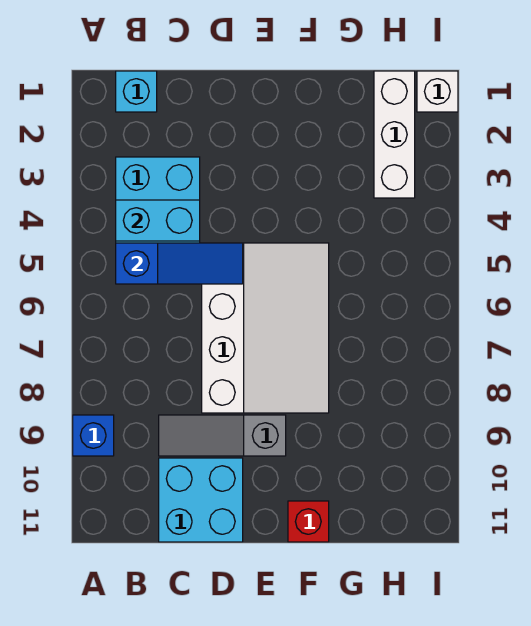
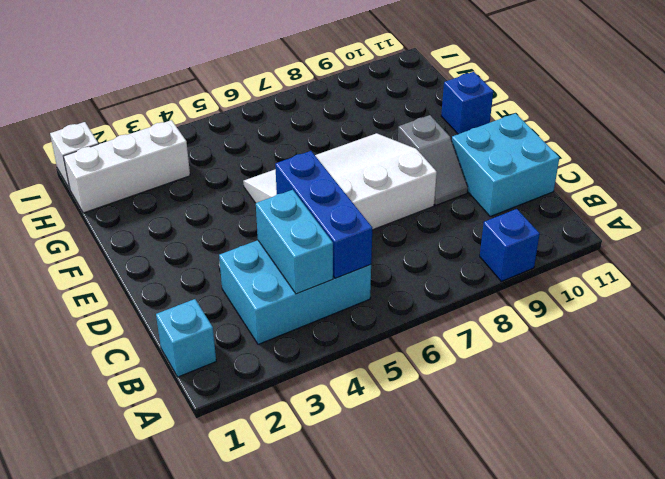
blue 1x3 slope [116,243,243,284] -> blue 1x3 brick [275,151,372,278]
grey 1x3 slope [159,415,286,456] -> grey 1x2 slope [398,115,468,205]
red 1x1 brick [288,501,329,542] -> blue 1x1 brick [441,72,493,134]

